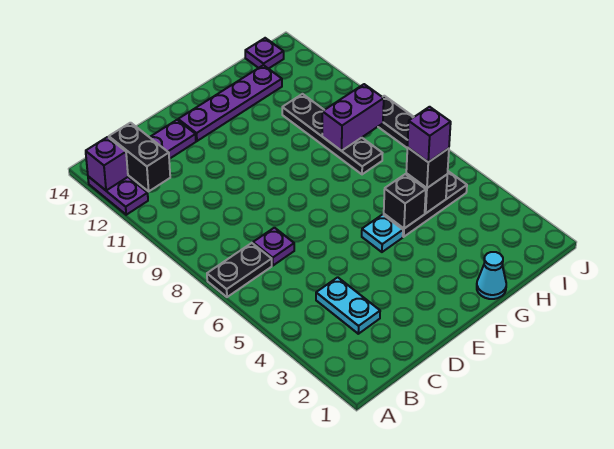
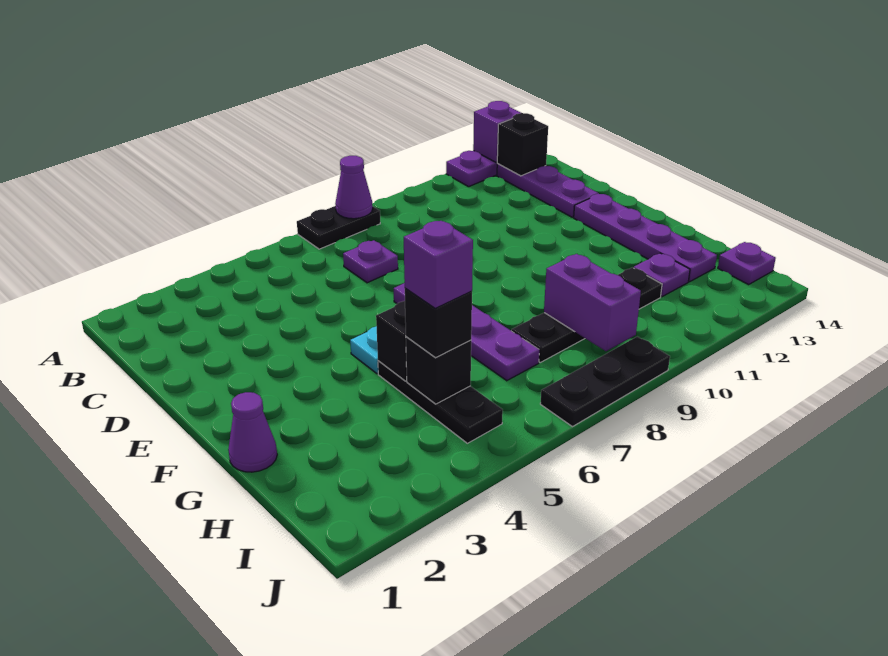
black 1x2 plate [207,243,272,297] -> black 1x2 plate turned to [297,206,380,249]
none -> purple 1x1 cone [335,156,373,219]
black 1x2 brick [109,123,170,192] -> black 1x1 brick [497,113,548,176]
cyan 1x2 plate [316,277,380,334] -> none
none -> purple 1x4 plate [394,283,539,381]
cyan 1x1 cone [477,252,506,299] -> purple 1x1 cone [228,392,277,472]
none -> purple 1x1 plate [634,253,690,297]

